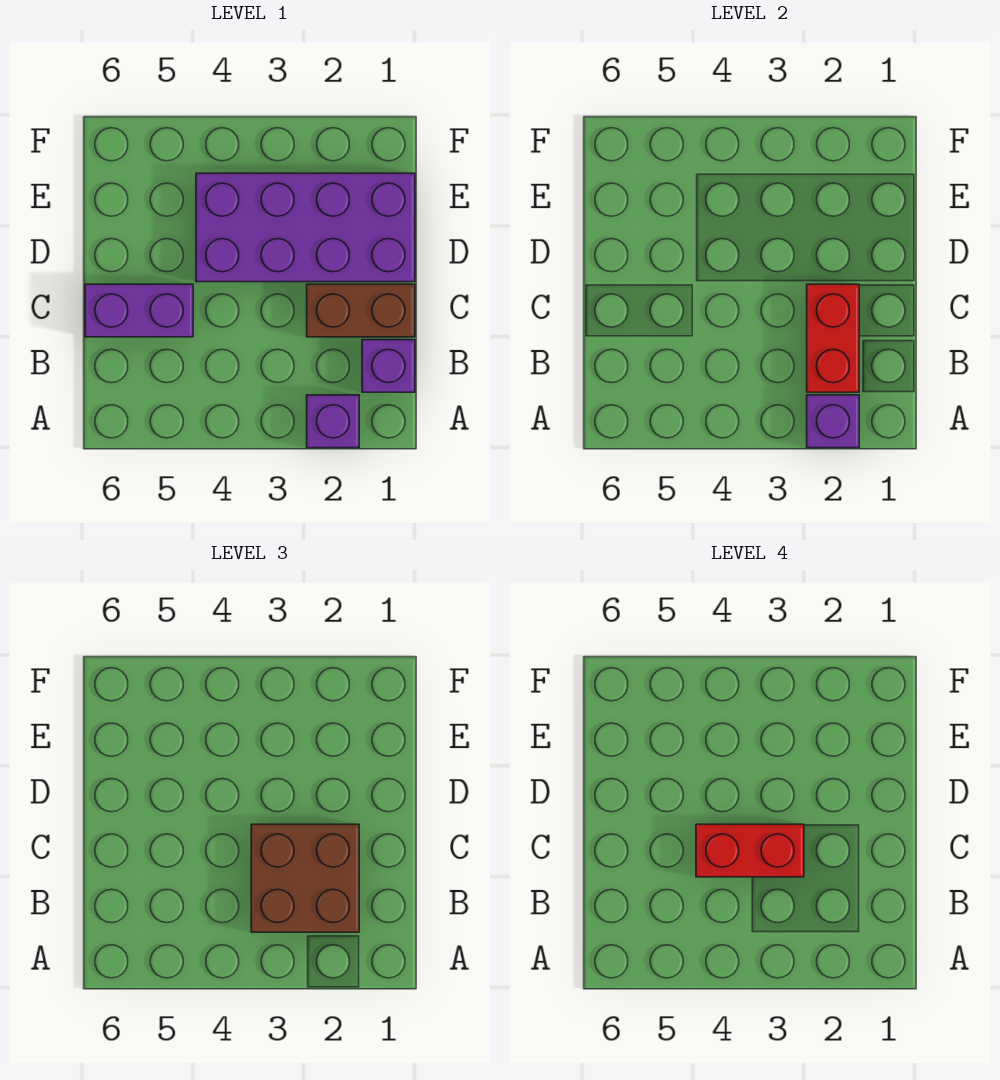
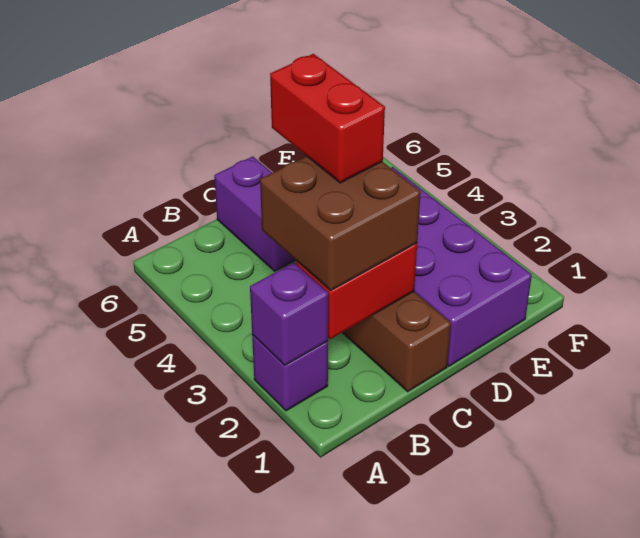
purple 1x1 brick [362,340,415,392] -> none

